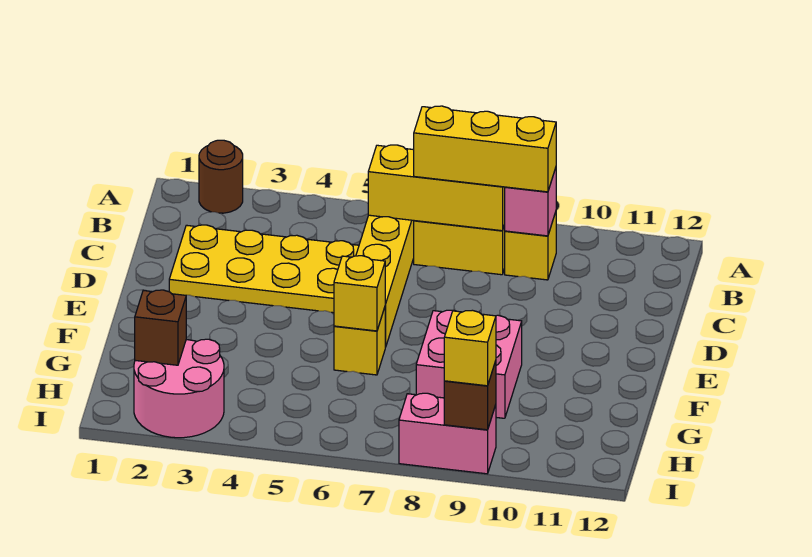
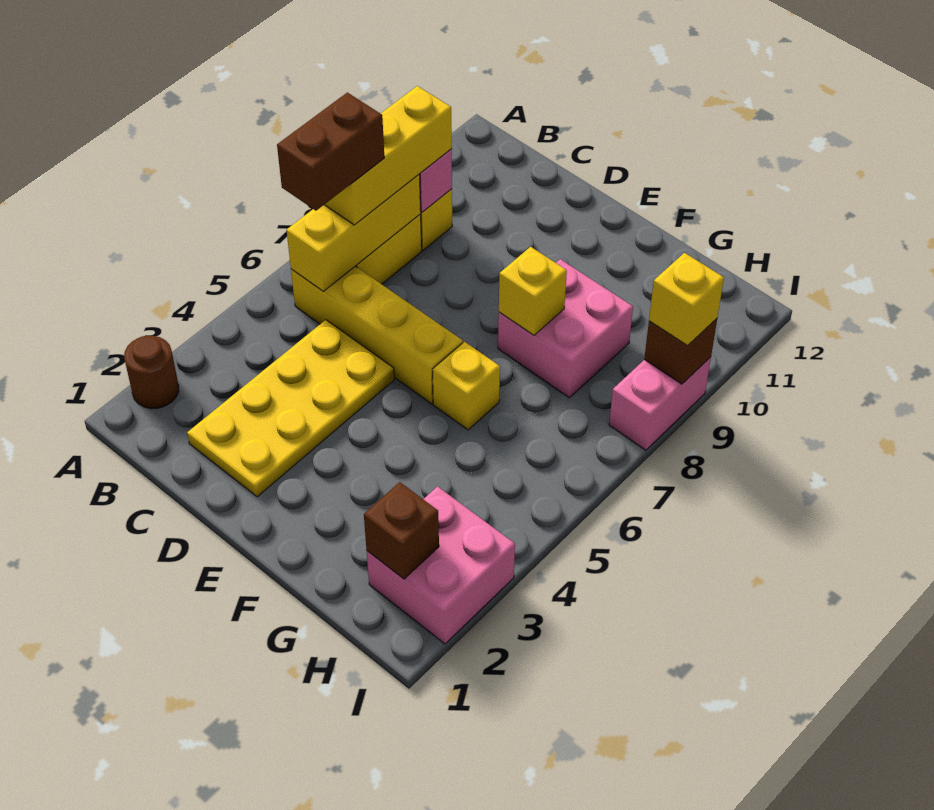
none -> brown 1x2 brick [277,92,384,211]
yellow 1x1 brick [334,256,385,331] -> yellow 1x1 brick moved to [499,247,567,335]
pink 2x2 round brick [134,339,224,438] -> pink 2x2 brick [367,487,515,644]

